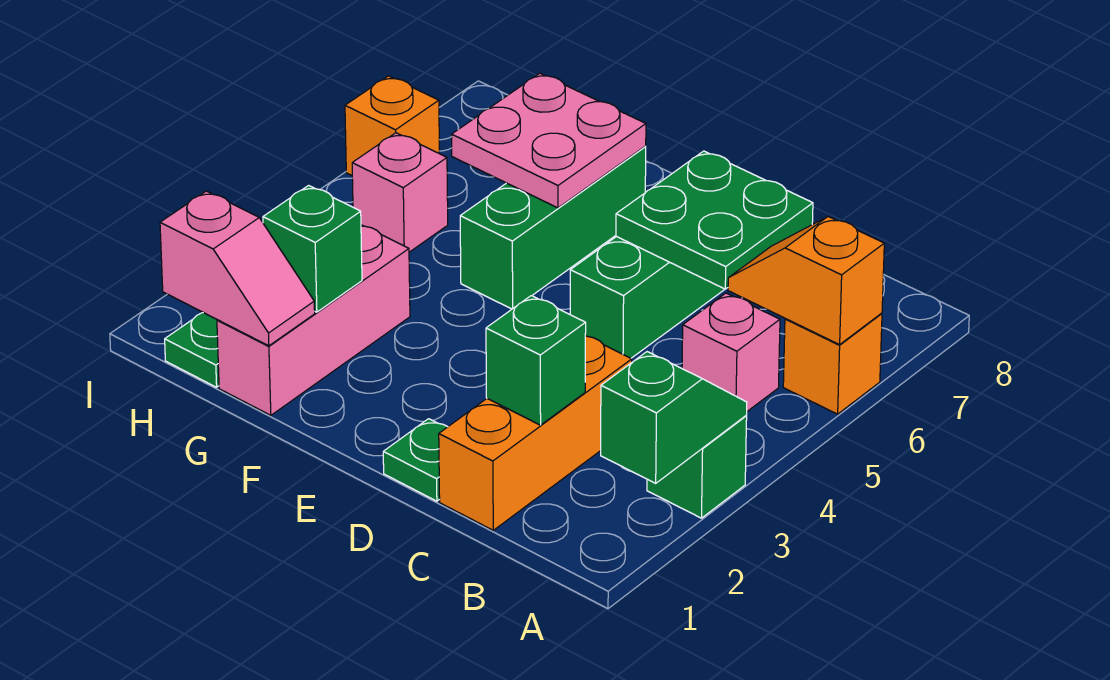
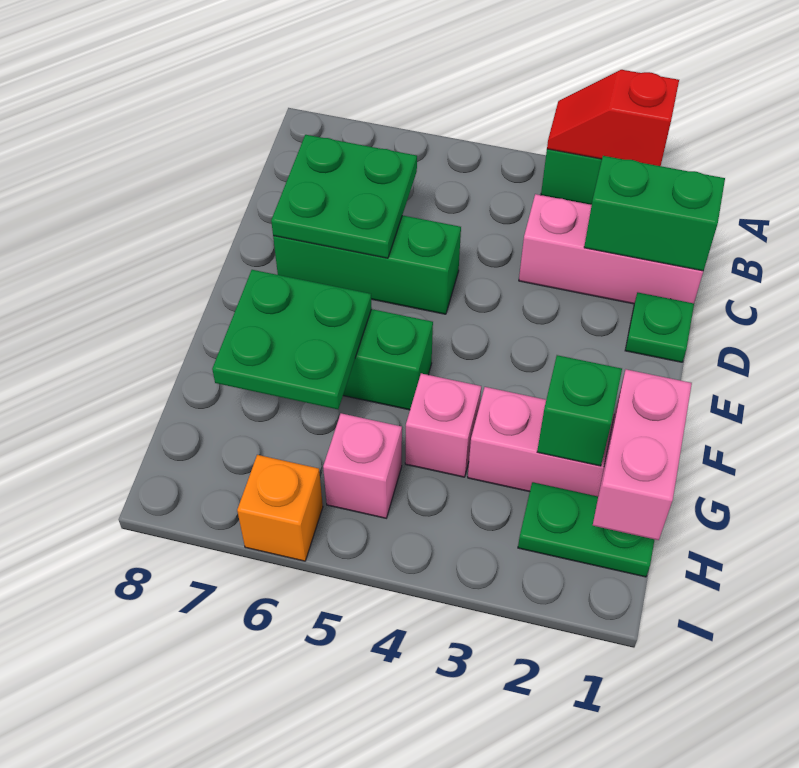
green 1x2 slope [601,352,747,483] -> red 1x2 slope [547,70,679,166]
orange 1x1 brick [783,313,882,414] -> none
orange 1x2 slope [728,217,884,345] -> none
pink 1x1 brick [682,293,780,411] -> pink 1x1 brick moved to [405,373,481,477]
orange 1x3 brick [439,336,632,530] -> pink 1x3 brick [519,194,703,304]
green 1x1 brick [486,296,586,425] -> green 1x2 brick [584,156,725,271]
pink 2x2 plate [452,73,646,208] -> green 2x2 plate [212,270,372,409]
pink 1x2 slope [160,191,315,346] -> pink 1x2 brick [593,369,692,540]

